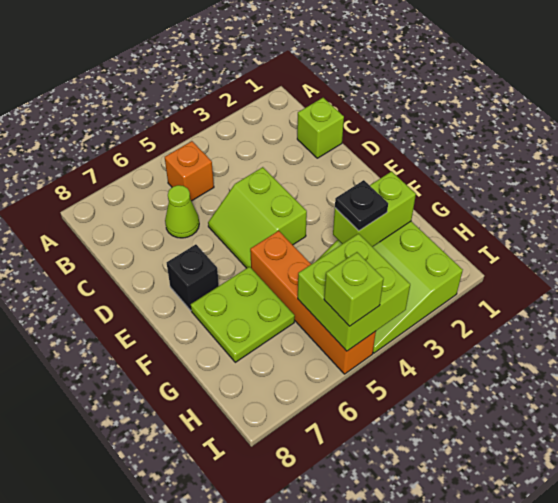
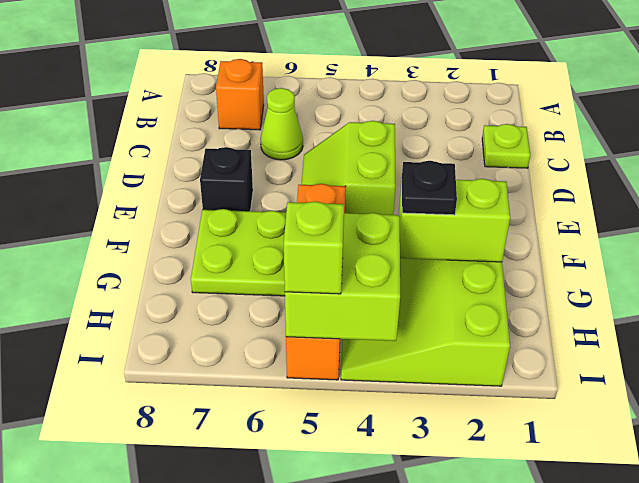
orange 1x1 brick [165,141,214,201] -> orange 1x1 brick moved to [216,59,264,130]
lime 1x1 brick [297,98,344,158] -> lime 1x1 plate [482,124,530,168]

